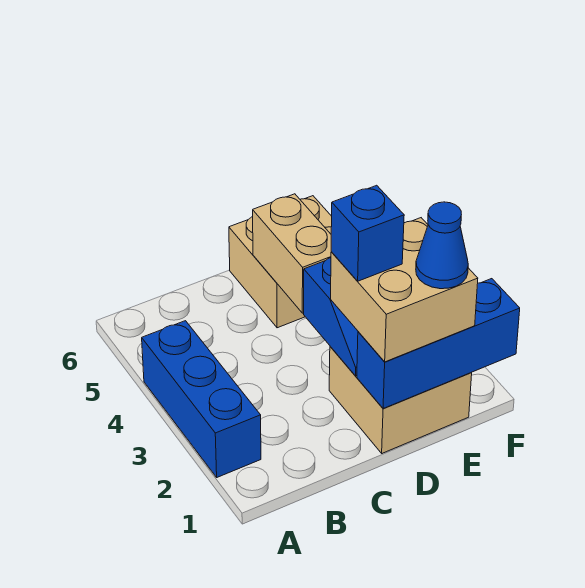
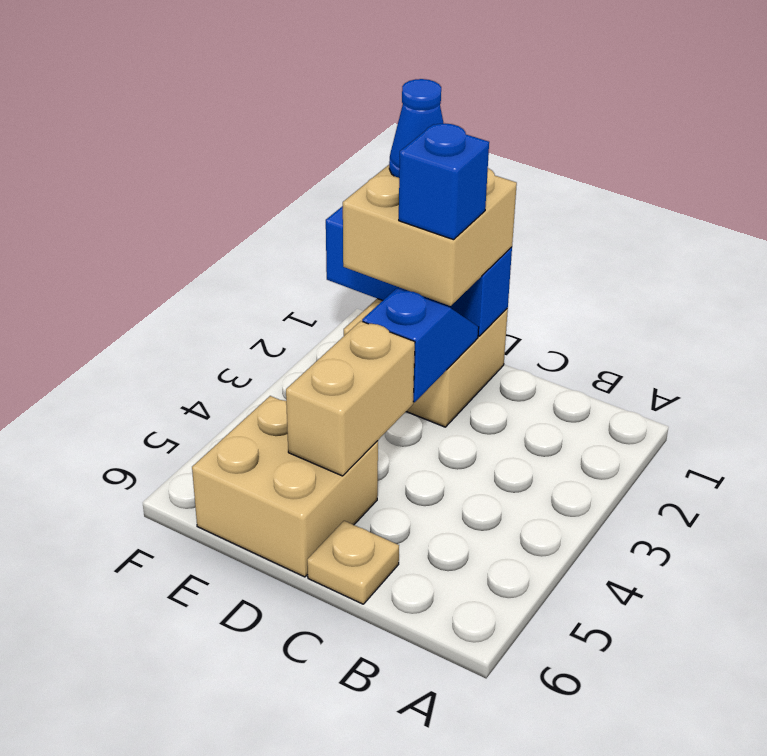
blue 1x3 brick [142,321,261,477] -> none
none -> tan 1x1 plate [307,521,399,604]

